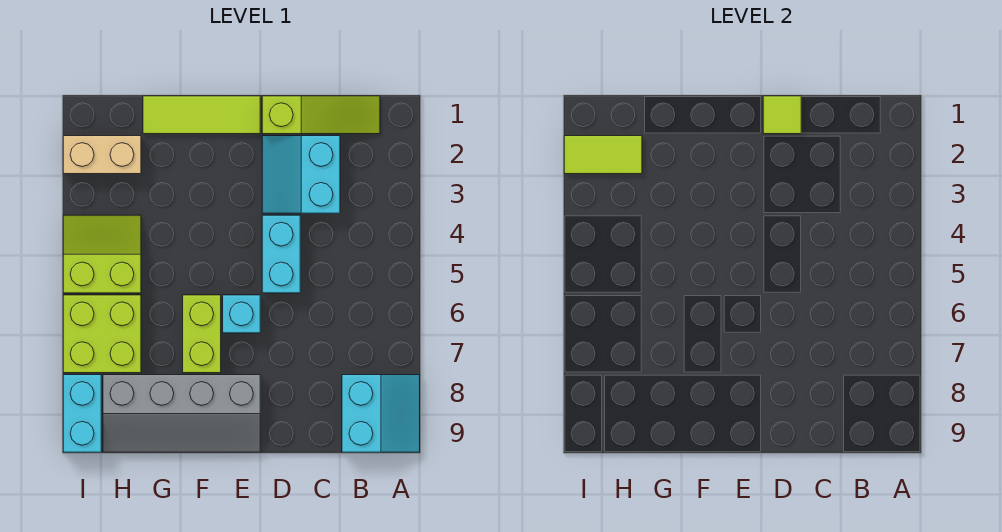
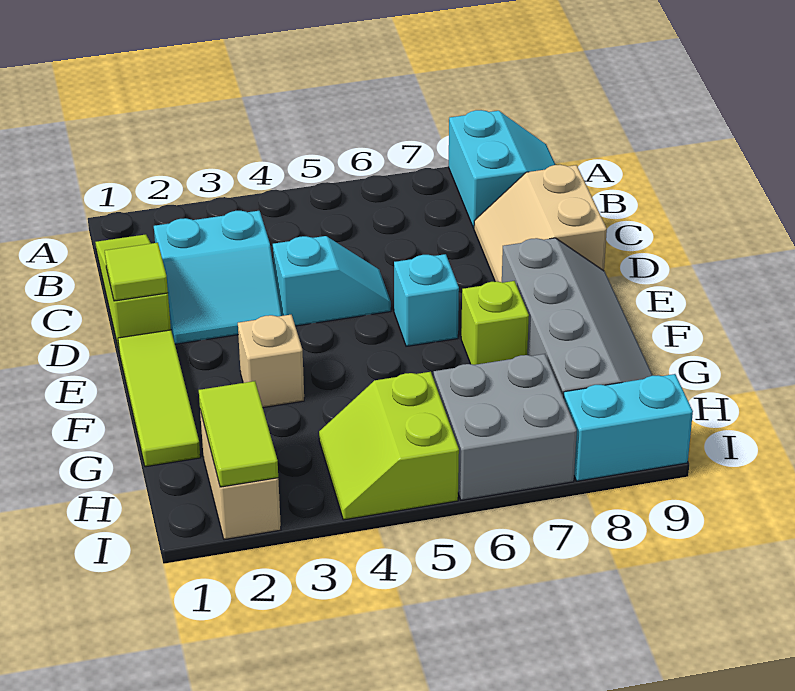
cyan 2x2 slope [342,375,420,452] -> cyan 2x2 slope turned to [449,110,555,228]
none -> tan 2x2 slope [474,165,607,282]
cyan 1x2 brick [262,215,300,293] -> cyan 1x2 slope [273,236,391,326]
none -> tan 1x1 brick [238,315,304,408]
lime 1x2 brick [183,295,221,373] -> lime 1x1 brick [461,281,529,365]
lime 2x2 brick [63,295,141,373] -> grey 2x2 brick [434,354,577,500]

